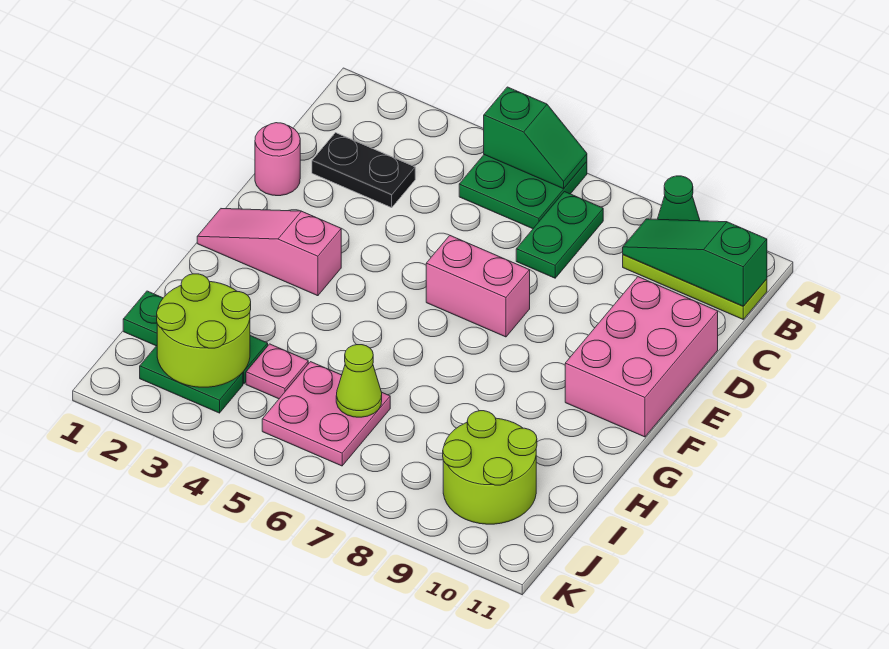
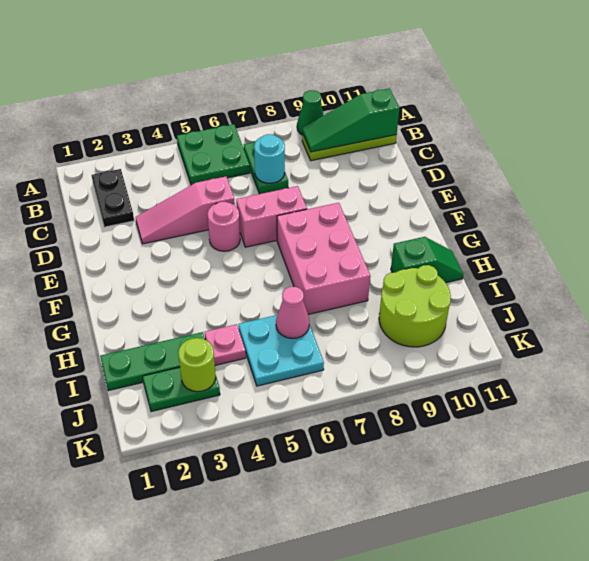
green 1x2 slope [484,87,587,189] -> green 1x2 slope moved to [391,237,464,283]
black 1x2 plate [312,133,415,208] -> black 1x2 plate turned to [92,169,134,227]
none -> cyan 1x1 round brick [254,134,285,183]
pink 1x1 round brick [255,123,300,196] -> pink 1x1 round brick moved to [207,202,240,251]
pink 2x3 brick [565,277,718,437] -> pink 2x3 brick moved to [277,203,370,314]
pink 1x3 slope [197,209,341,296] -> pink 1x3 slope moved to [136,177,235,244]
lime 2x2 round brick [157,274,251,387] -> lime 1x1 round brick [178,338,216,392]
pink 2x2 plate [262,362,390,466] -> cyan 2x2 plate [239,315,324,386]
lime 1x1 cone [336,345,382,417] -> pink 1x1 cone [276,287,309,338]

